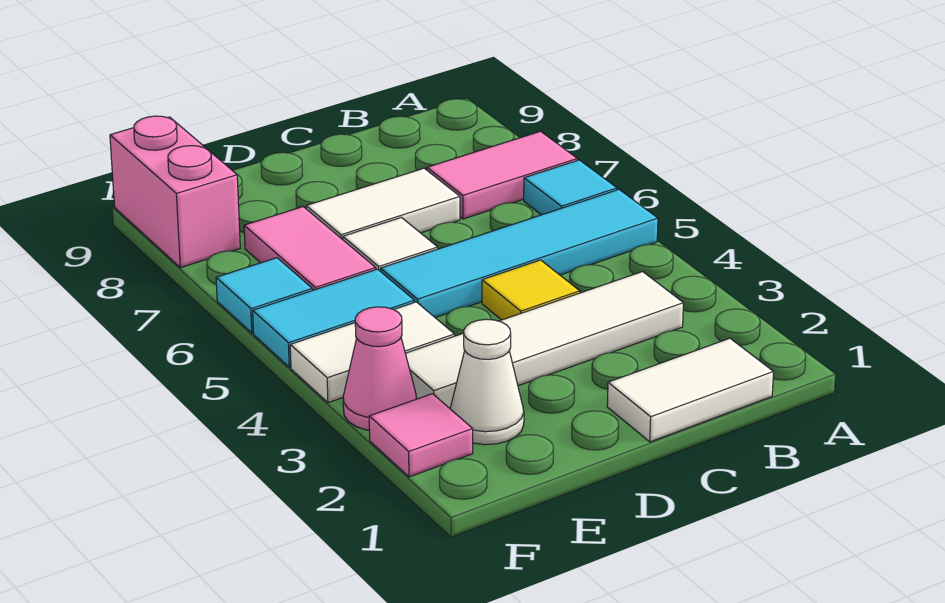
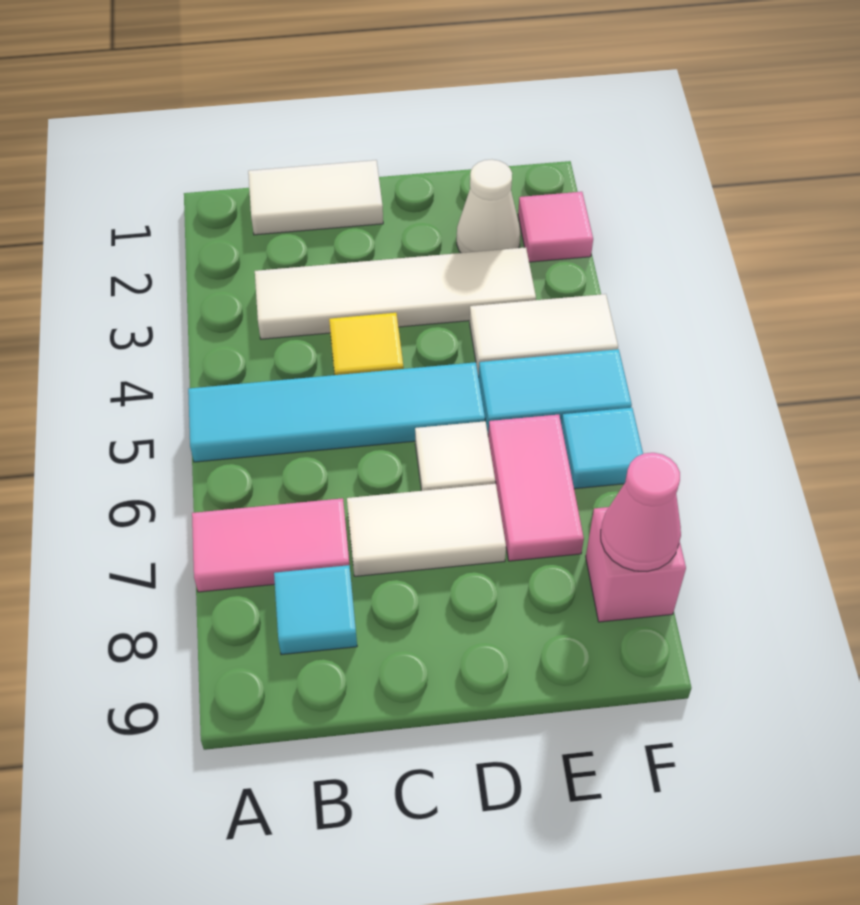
cyan 1x1 tile [524,160,617,215] -> cyan 1x1 tile moved to [274,565,357,655]
pink 1x1 cone [343,307,417,430] -> pink 1x1 cone moved to [601,453,681,571]
pink 1x2 brick [110,116,240,268] -> pink 1x1 brick [586,507,686,622]

